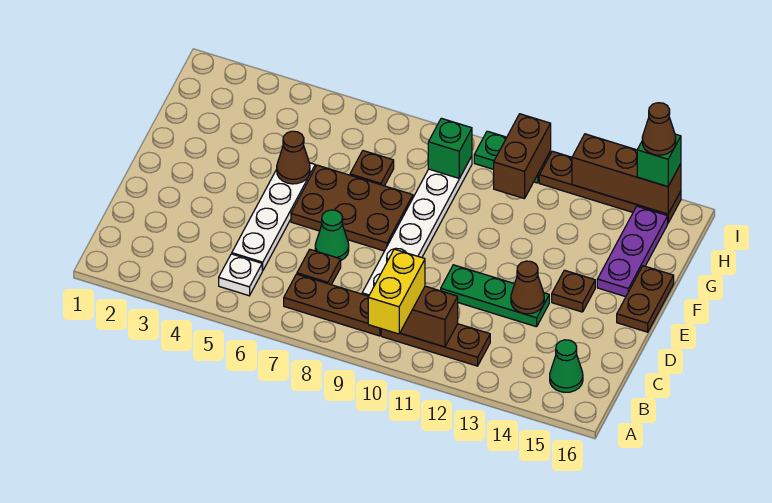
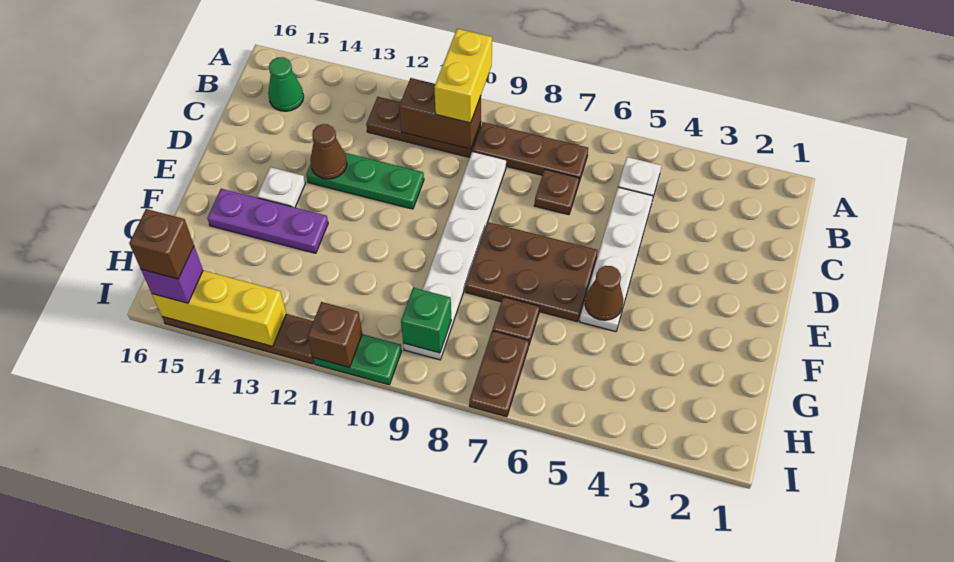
green 1x1 cone [315,210,349,260] -> none
brown 1x1 plate [552,270,595,312] -> white 1x1 plate [257,167,305,207]
brown 1x2 plate [617,266,674,332] -> brown 1x2 plate moved to [469,331,529,417]
purple 1x3 plate [597,206,668,297] -> purple 1x3 plate turned to [207,189,328,253]
brown 1x2 brick [494,114,551,199] -> brown 1x1 brick [308,302,362,367]
brown 1x3 brick [572,134,681,214] -> yellow 1x3 brick [152,271,286,347]
green 1x1 brick [637,134,681,187] -> purple 1x1 brick [141,246,203,303]
brown 1x1 cone [642,103,676,155] -> brown 1x1 brick [129,209,194,279]

